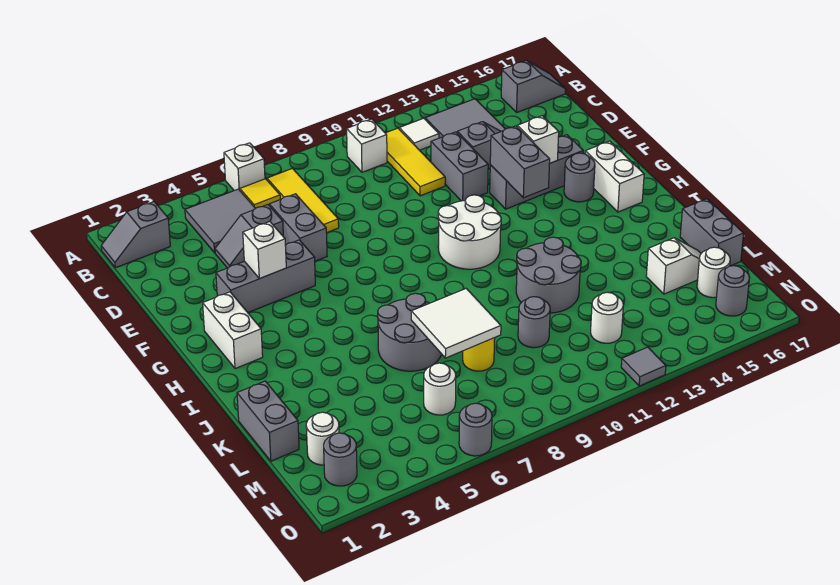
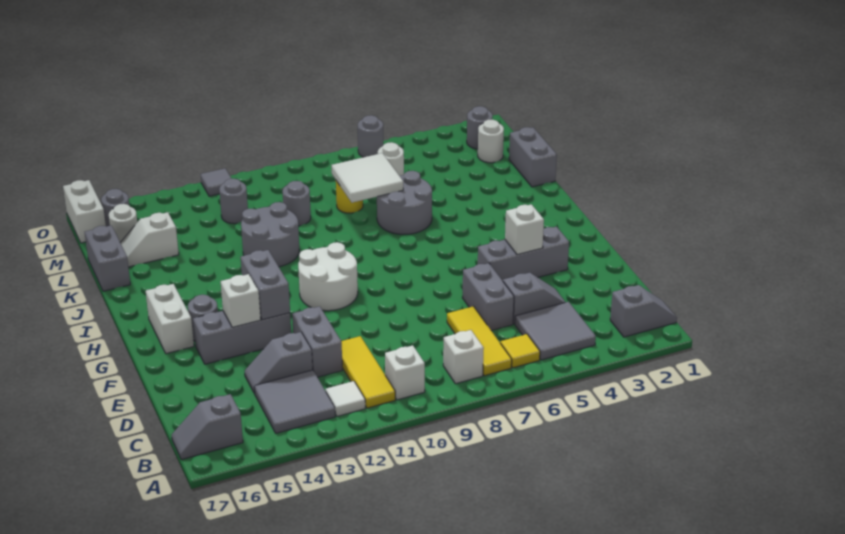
white 1x1 brick [224,143,265,191] -> white 1x1 brick moved to [443,330,484,384]
white 1x2 brick [203,292,263,369] -> white 1x2 brick moved to [63,180,106,243]
white 1x1 round brick [591,292,623,343] -> grey 1x1 round brick [219,179,248,224]

